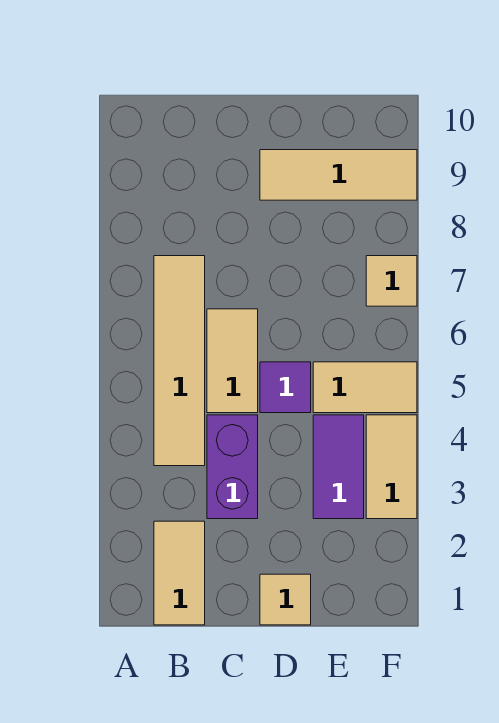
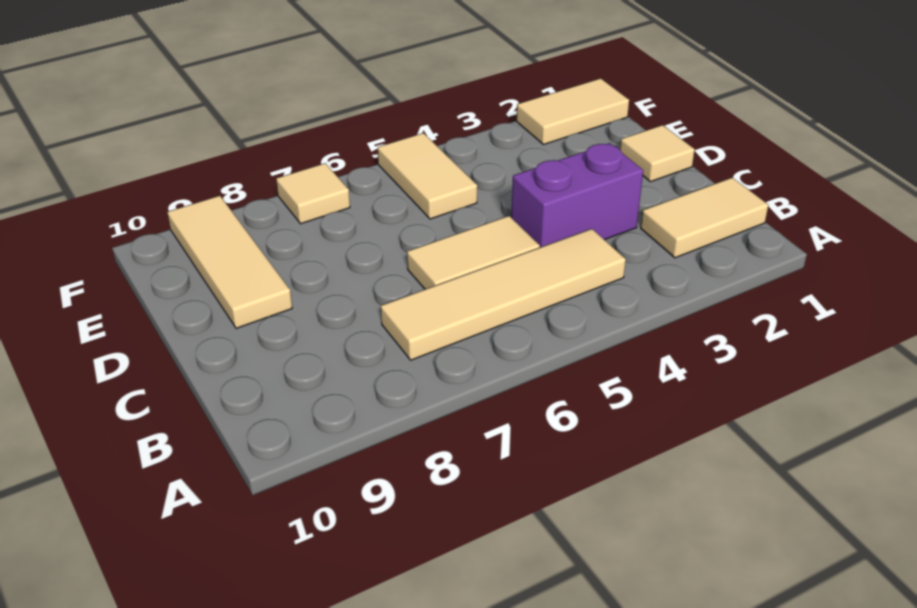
purple 1x1 tile [260,362,311,413] -> none
purple 1x2 tile [313,415,364,519] -> none
tan 1x2 tile [366,415,417,519] -> tan 1x2 tile moved to [516,78,629,145]

